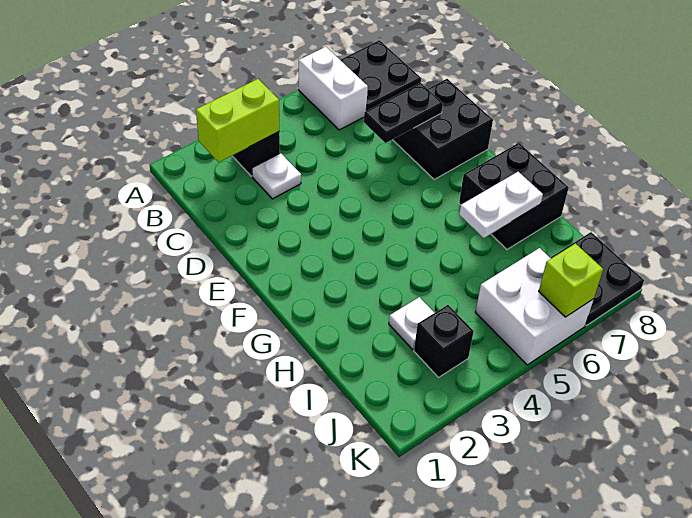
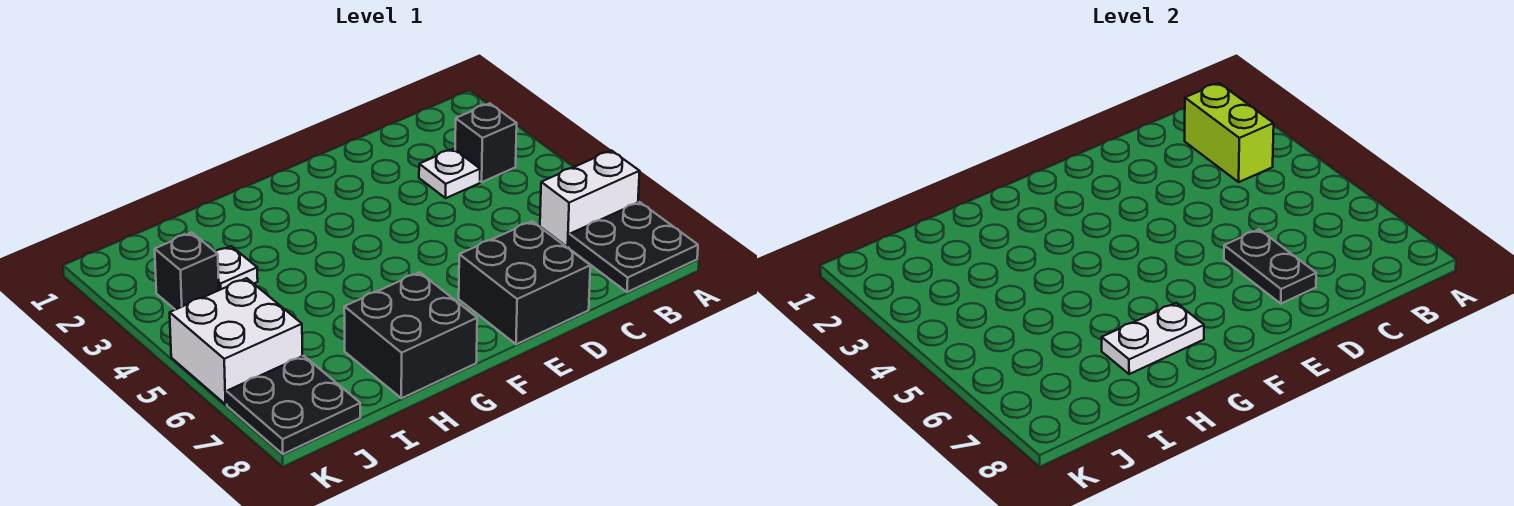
white 1x2 plate [459,172,543,238] -> white 1x2 plate turned to [1102,303,1204,374]
lime 1x1 brick [539,244,603,317] -> none

